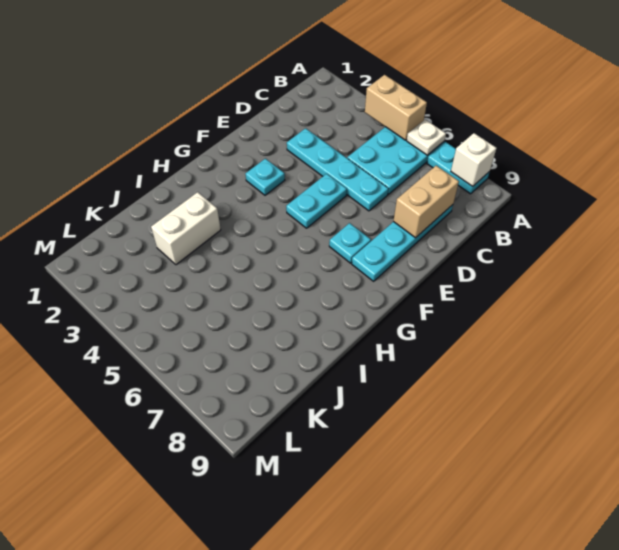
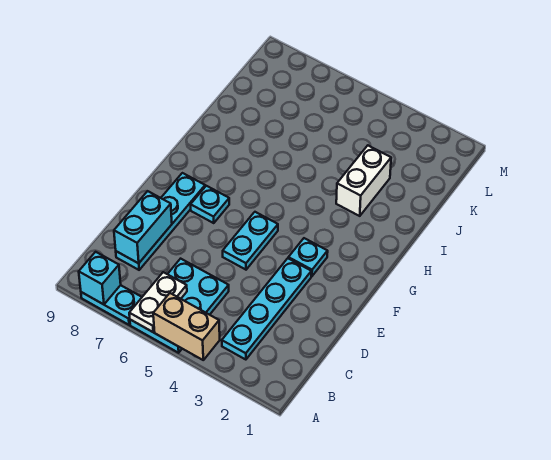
white 1x1 plate [407,120,446,155] -> white 1x2 plate [129,272,187,332]
white 1x1 brick [451,133,497,186] -> cyan 1x1 brick [79,252,121,305]
tan 1x2 brick [393,166,459,238] -> cyan 1x2 brick [114,191,172,263]
cyan 1x4 plate [287,128,388,211] -> cyan 1x4 plate turned to [222,258,311,360]

